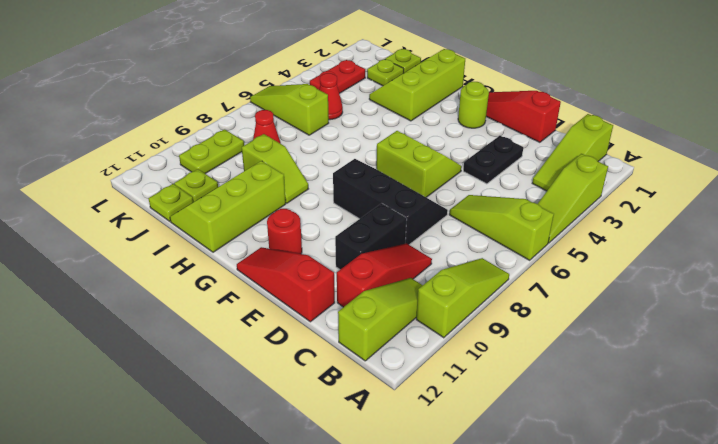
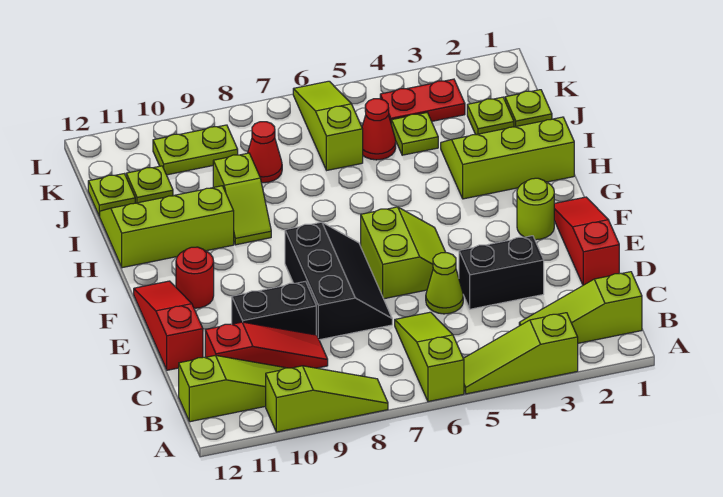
black 1x2 plate [463,136,523,184] -> black 1x2 brick [459,236,544,309]
none -> lime 1x1 cone [426,253,463,314]
none -> lime 1x1 plate [391,113,438,155]

